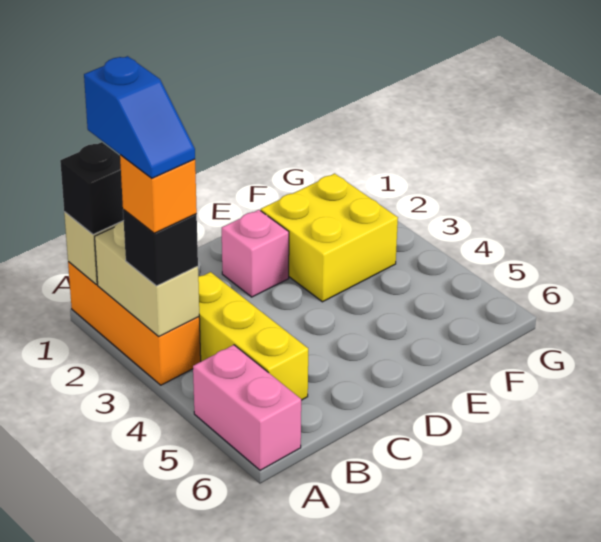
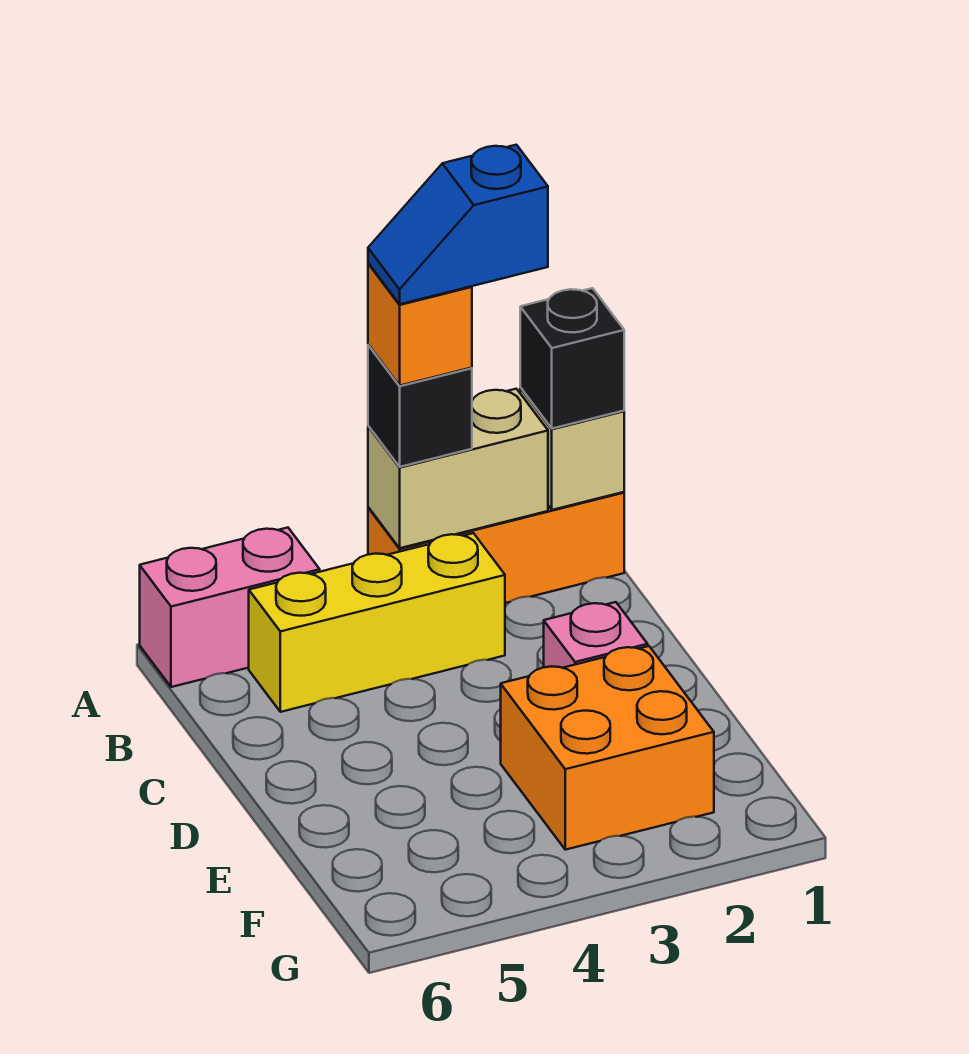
yellow 2x2 brick [261,173,398,302] -> orange 2x2 brick [501,646,714,850]

